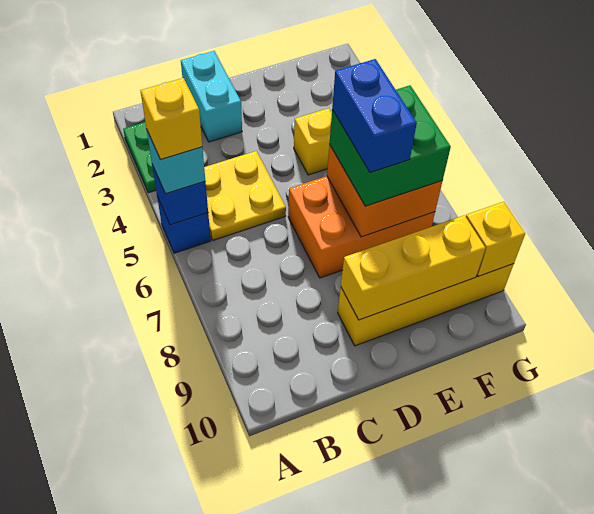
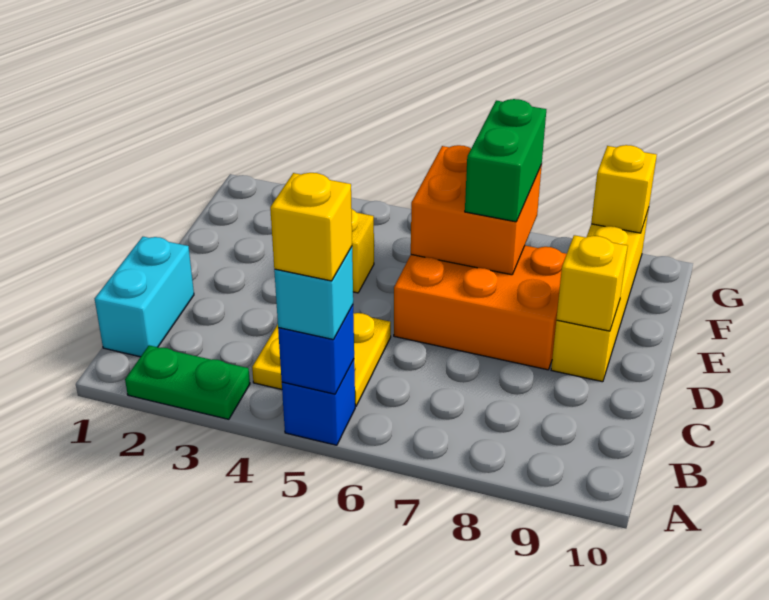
cyan 1x2 brick [181,51,242,142] -> cyan 1x2 brick turned to [95,237,194,357]
orange 2x3 brick [288,176,435,278] -> orange 2x3 brick turned to [394,246,567,370]
yellow 1x3 brick [341,215,485,320] -> yellow 1x1 brick [556,235,628,331]
green 2x2 brick [329,85,451,206] -> green 1x2 brick [465,99,546,222]
blue 1x2 brick [332,59,417,173] -> none

